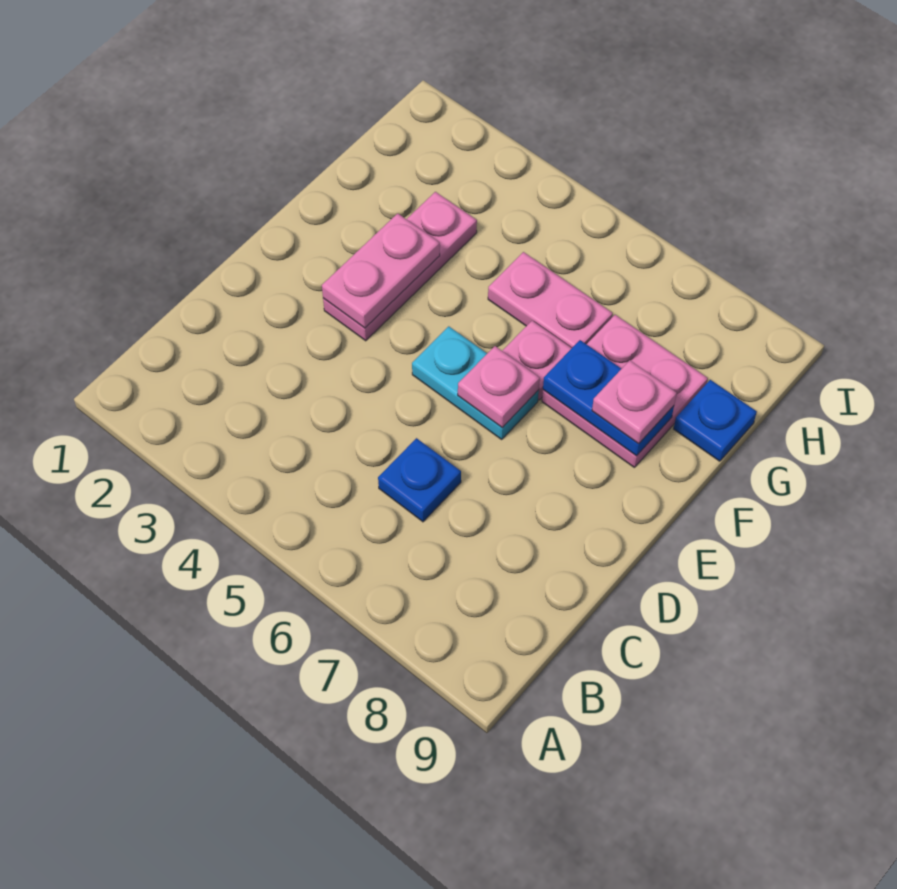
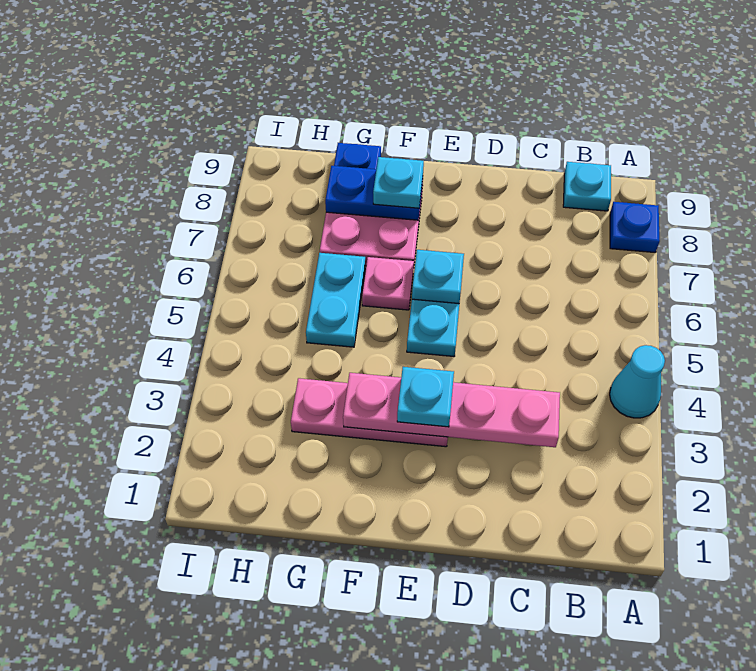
none -> cyan 1x1 cone [610,345,665,418]
none -> cyan 1x1 plate [563,162,611,211]
blue 1x1 plate [378,438,461,522] -> blue 1x1 plate moved to [610,202,660,253]
pink 1x2 plate [322,213,440,328] -> pink 1x4 plate [343,373,560,447]
none -> cyan 1x1 plate [397,367,454,427]
pink 1x1 plate [458,346,540,428] -> cyan 1x1 plate [412,250,464,304]
blue 1x2 plate [543,340,674,456] -> blue 1x2 plate turned to [325,166,423,220]
pink 1x1 plate [592,360,677,444] -> cyan 1x1 plate [373,157,424,208]
pink 1x2 plate [488,252,613,348] -> cyan 1x2 plate [306,253,365,347]

